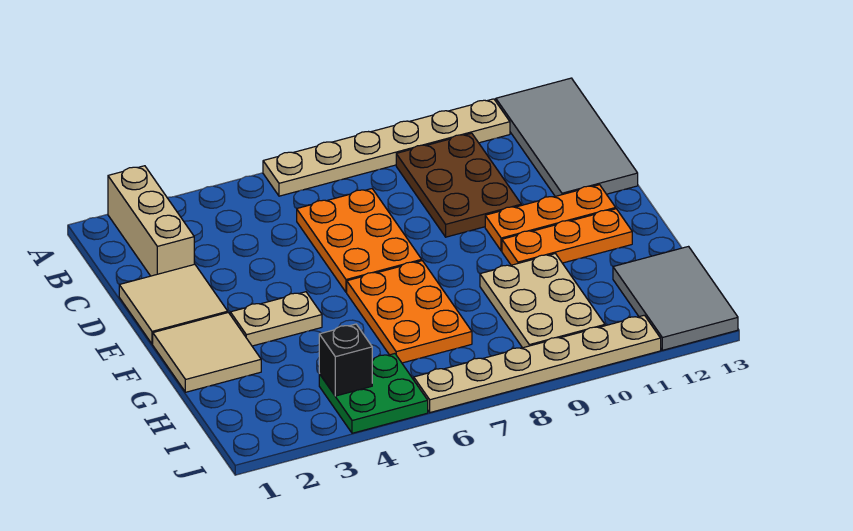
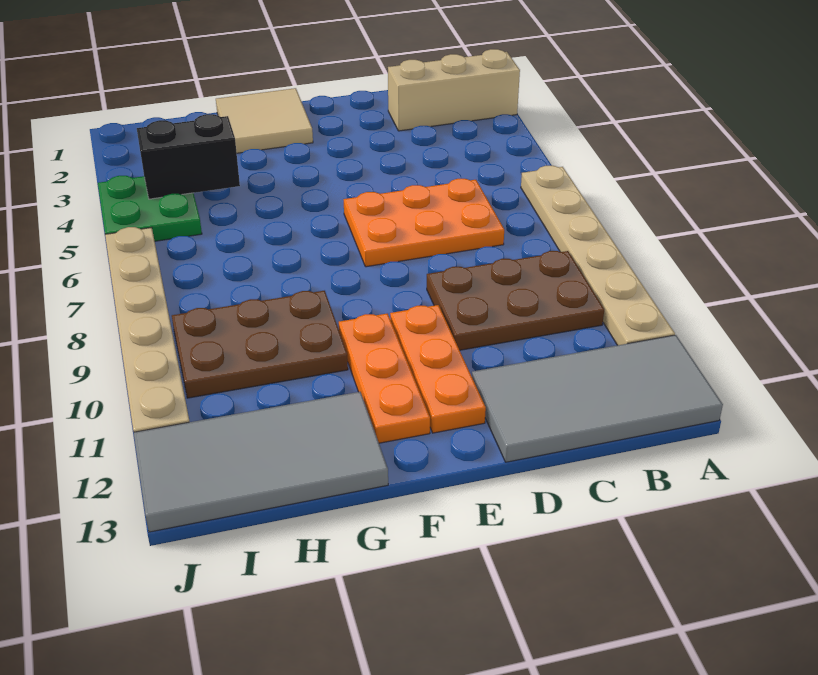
tan 2x2 tile [119,264,228,344] -> none
tan 1x2 plate [230,292,322,346] -> none
orange 2x3 plate [347,261,472,363] -> none
tan 2x3 plate [480,254,605,348] -> brown 2x3 plate [172,291,348,398]
grey 2x3 tile [613,247,738,350] -> grey 2x4 tile [134,392,388,532]
black 1x1 brick [319,324,372,396] -> black 1x2 brick [137,114,240,199]

